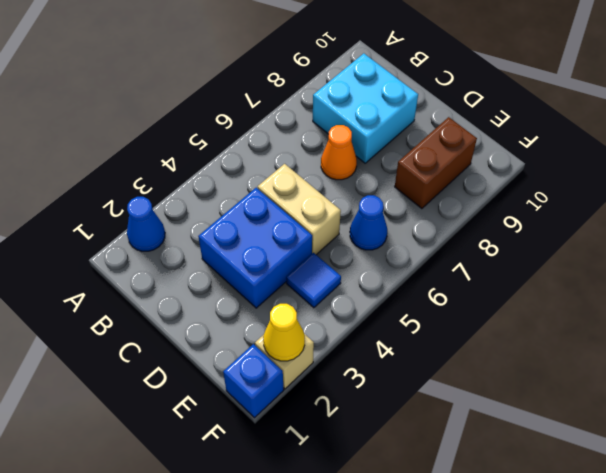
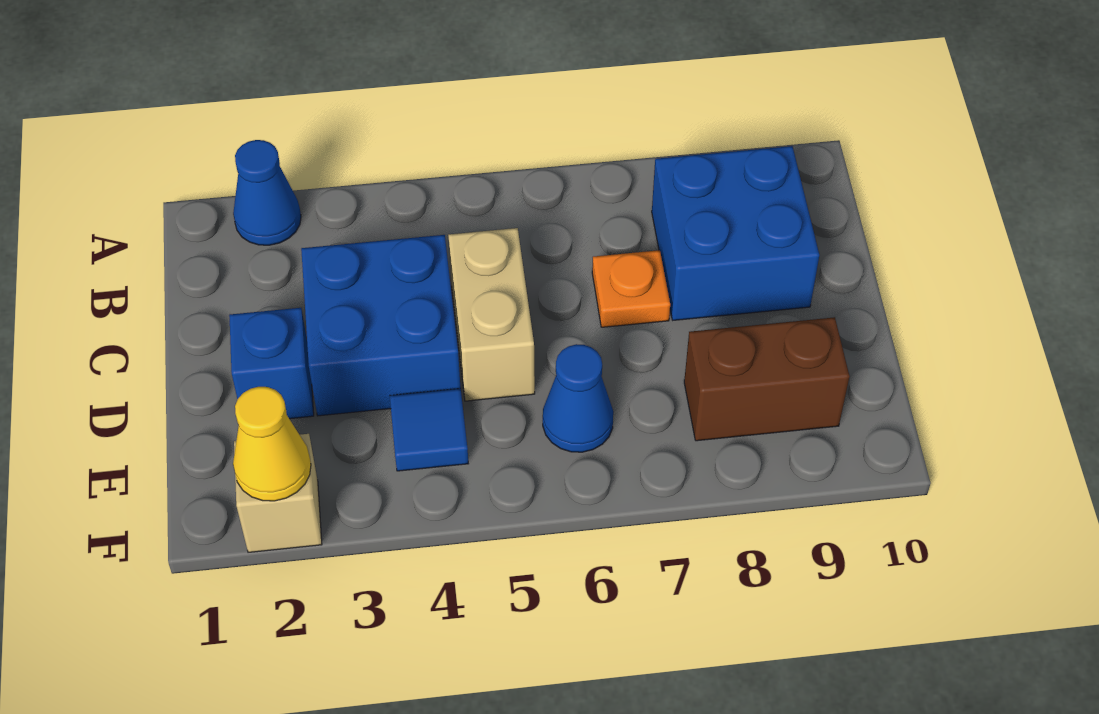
cyan 2x2 brick [313,53,418,163] -> blue 2x2 brick [652,146,819,320]
orange 1x1 cone [321,125,357,180] -> orange 1x1 plate [592,250,670,327]
blue 1x1 brick [223,344,284,418] -> blue 1x1 brick moved to [229,308,314,419]

